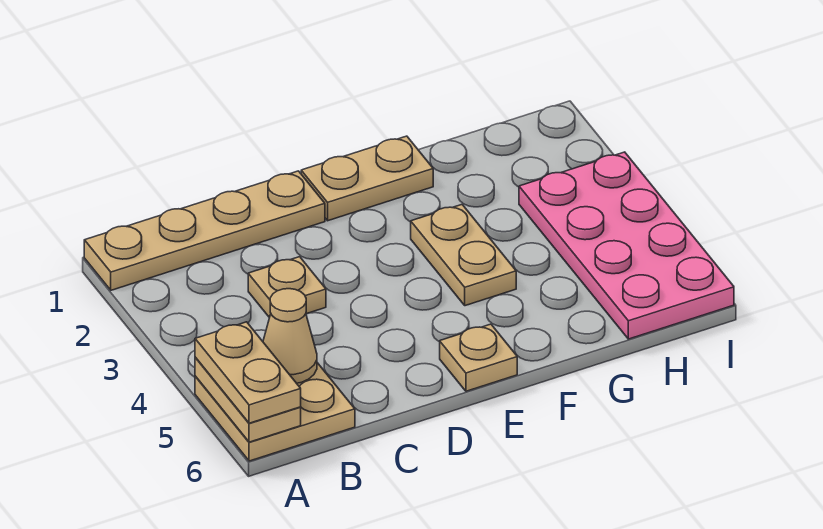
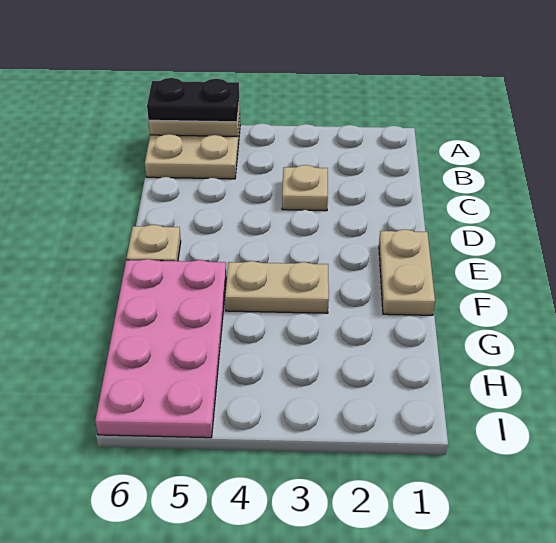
tan 1x4 plate [84,171,325,290] -> none
tan 1x2 plate [195,322,301,423] -> black 1x2 plate [147,78,239,122]
tan 1x1 cone [263,289,317,383] -> none
pink 2x4 plate [519,152,734,339] -> pink 2x4 plate turned to [95,259,226,438]

